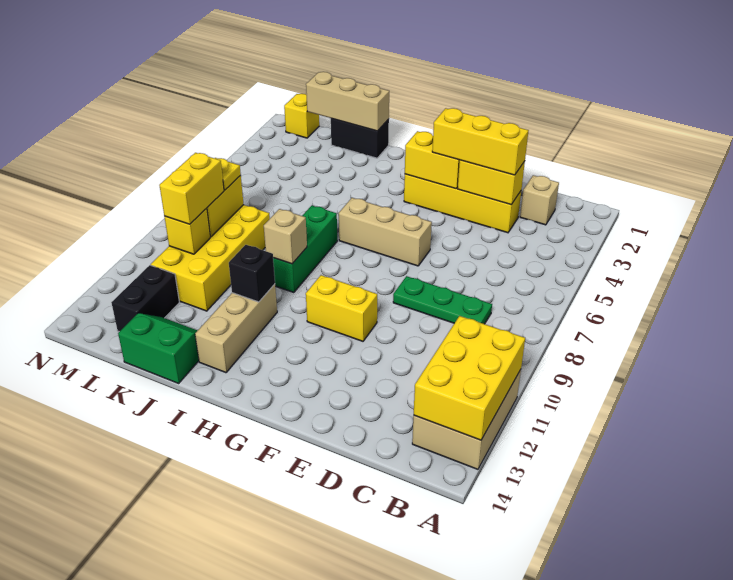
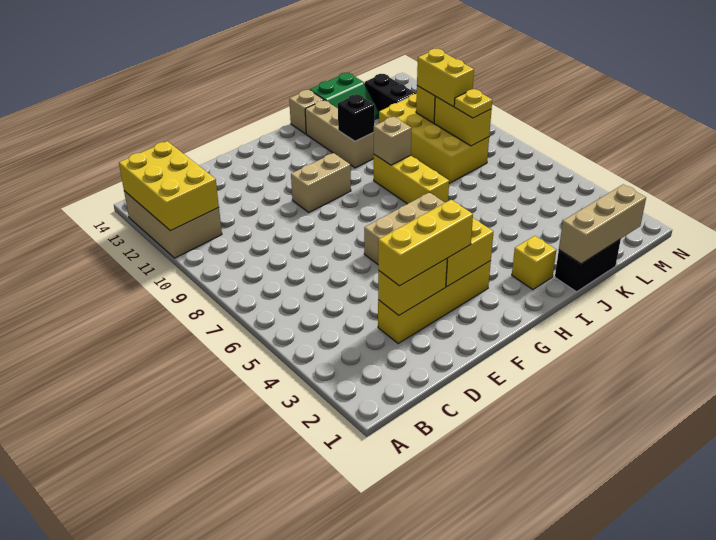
tan 1x1 brick [520,175,559,225] -> tan 1x1 brick moved to [289,90,323,134]
green 1x3 plate [393,276,492,324] -> none
yellow 1x2 brick [306,275,377,341] -> tan 1x2 brick [291,153,351,212]
green 1x3 brick [273,206,337,293] -> yellow 1x3 brick [374,155,449,204]
yellow 1x1 brick [284,94,319,138] -> yellow 1x1 brick moved to [512,236,556,290]

